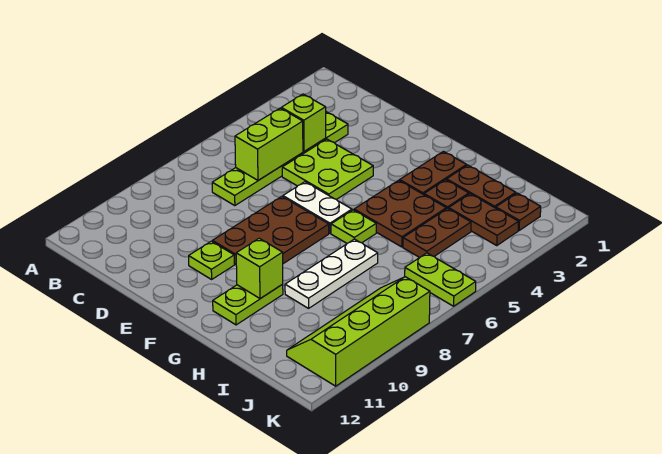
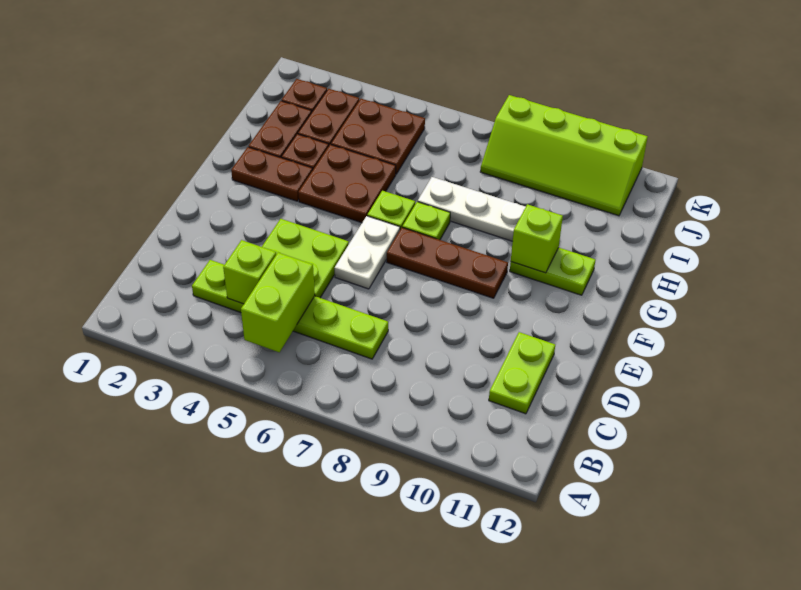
lime 1x2 brick [235,108,303,180] -> lime 1x2 brick turned to [241,253,315,352]
brown 2x3 plate [212,197,329,264] -> brown 1x3 plate [387,228,508,298]
lime 1x1 plate [189,241,234,279] -> lime 1x1 plate moved to [402,202,450,240]
brown 1x2 plate [403,208,471,258] -> brown 2x2 plate [331,99,425,174]
lime 1x2 plate [405,253,476,306] -> lime 1x2 plate moved to [489,332,555,414]

